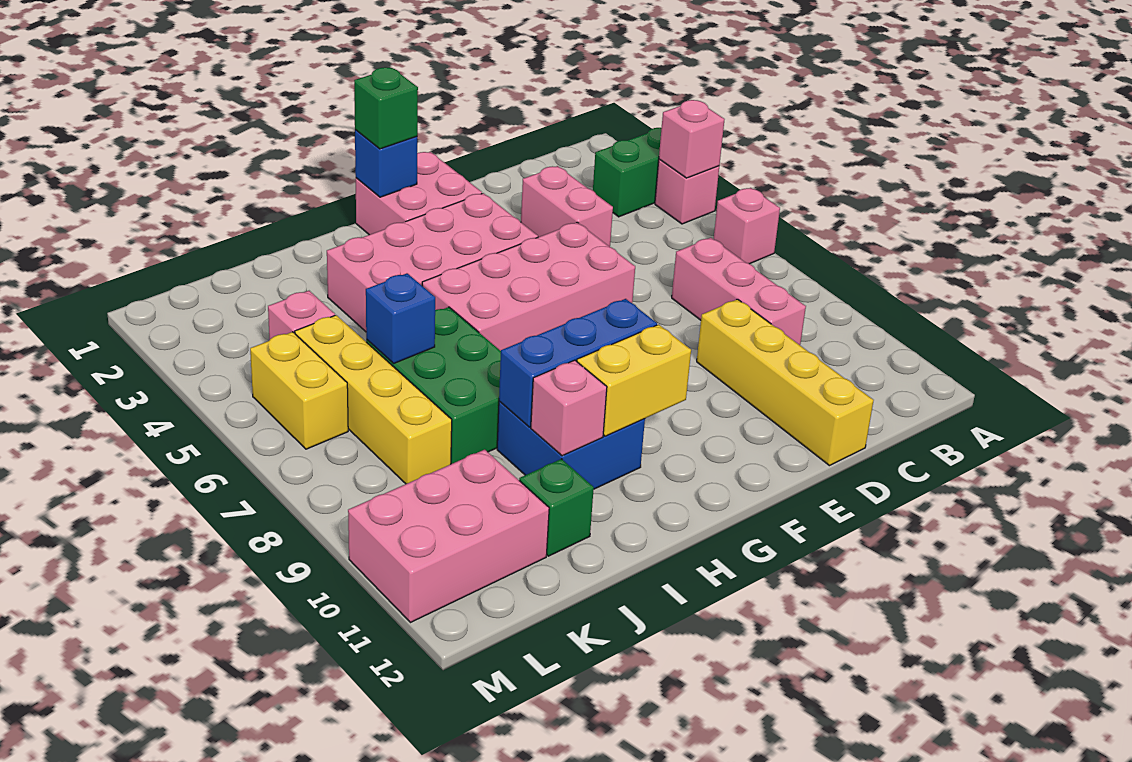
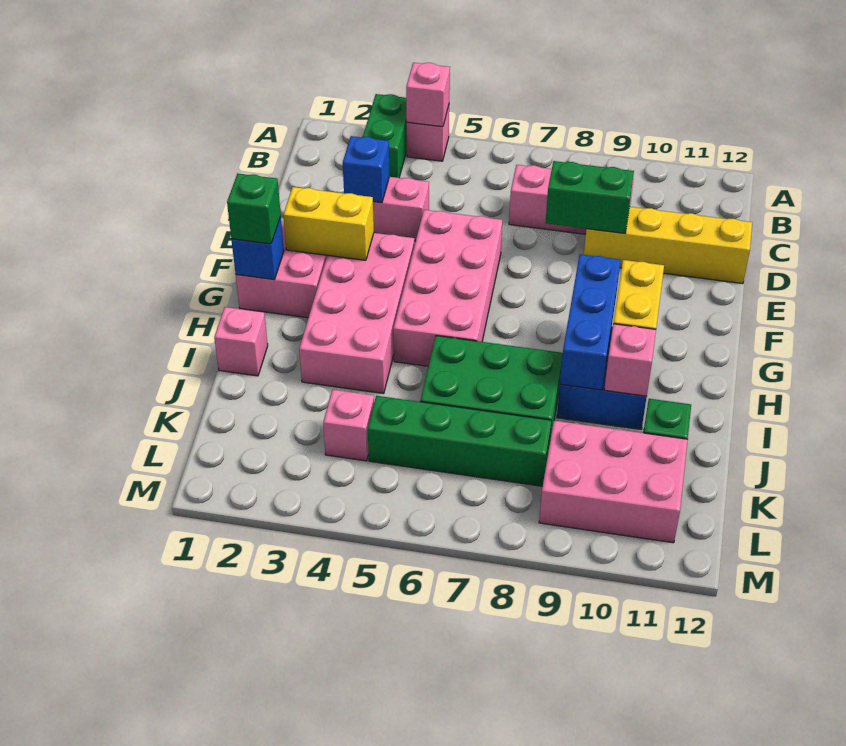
pink 1x1 brick [714,188,780,264] -> pink 1x1 brick moved to [214,307,268,376]
none -> green 1x2 brick [546,161,634,233]
blue 1x1 brick [366,273,435,364] -> blue 1x1 brick moved to [343,136,390,203]
yellow 1x4 brick [295,315,452,484] -> green 1x4 brick [368,396,552,486]
pink 2x3 brick [348,450,549,623] -> pink 2x3 brick turned to [539,421,688,543]
yellow 1x2 brick [250,332,348,449] -> yellow 1x2 brick moved to [283,187,374,260]

